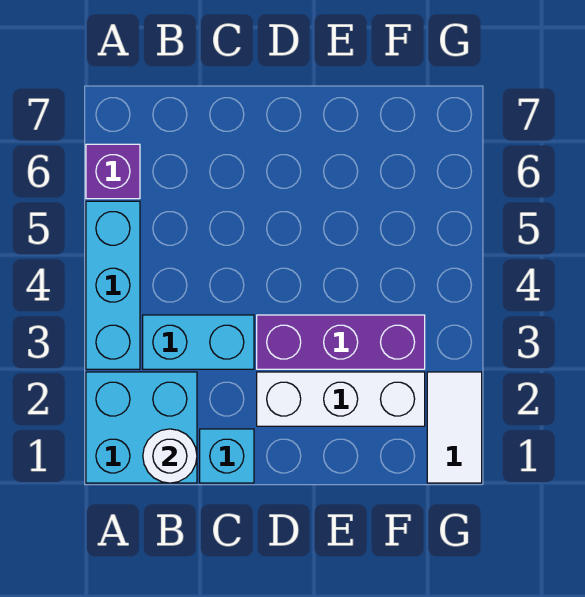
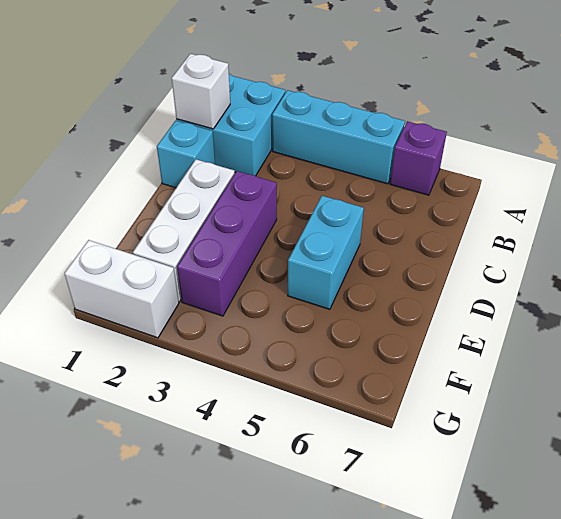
white 1x1 round brick [143,429,197,483] -> white 1x1 brick [172,54,230,129]
cyan 1x2 brick [143,315,254,369] -> cyan 1x2 brick moved to [288,196,364,309]
white 1x2 tile [427,372,482,483] -> white 1x2 brick [64,240,179,338]

